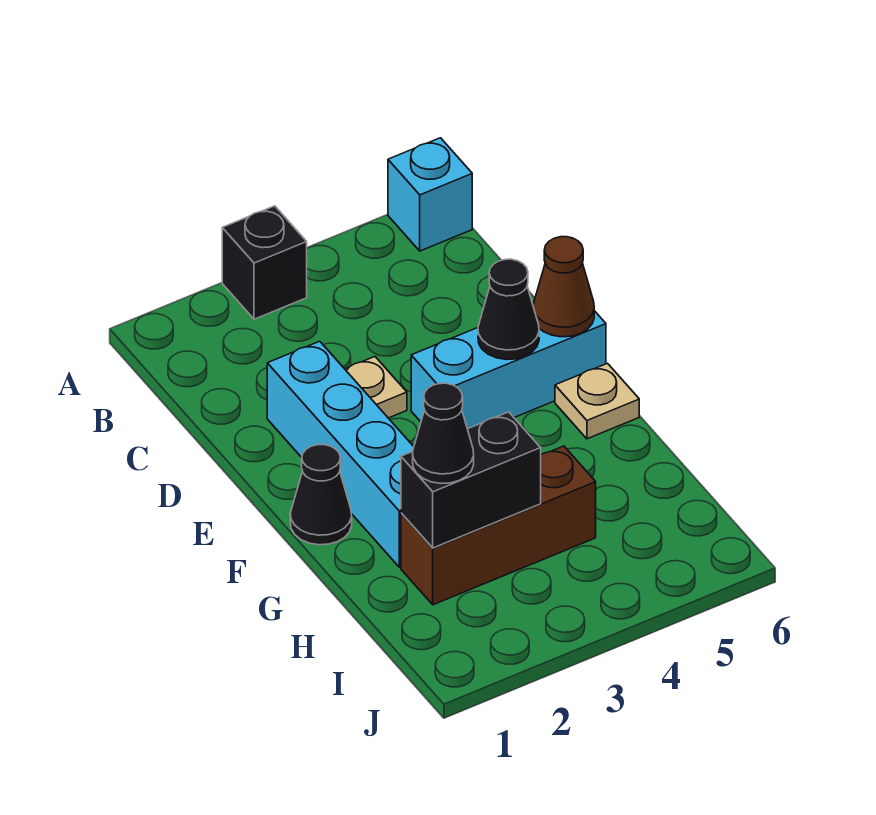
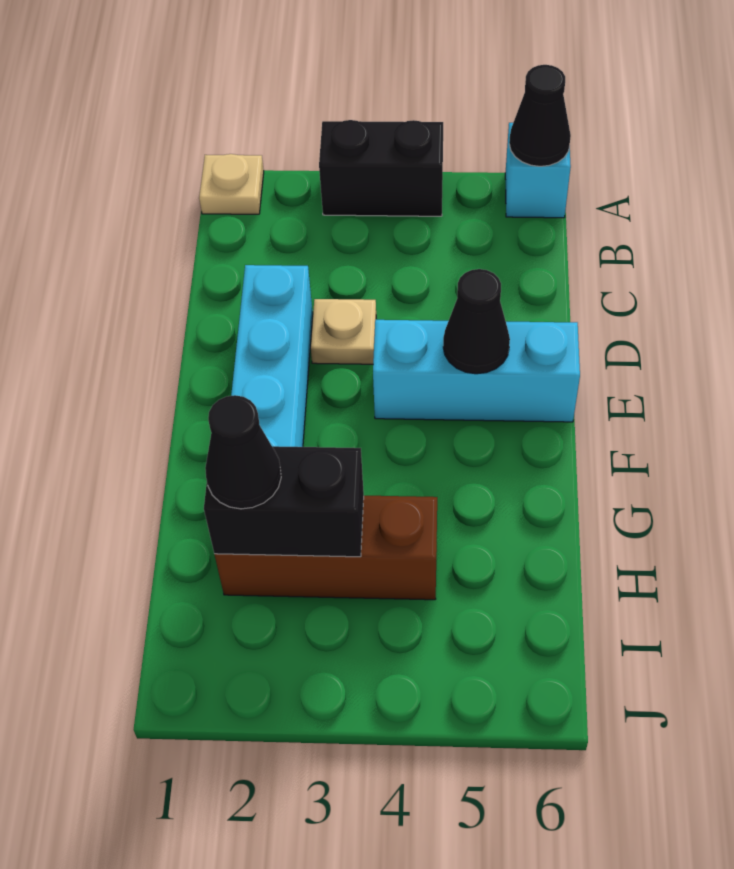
black 1x1 brick [222,206,307,319] -> black 1x2 brick [319,120,443,216]
brown 1x1 cone [533,237,594,337] -> none
black 1x1 cone [290,445,352,545] -> black 1x1 cone moved to [509,65,571,166]
tan 1x1 plate [555,363,639,439] -> tan 1x1 plate moved to [199,154,264,214]

